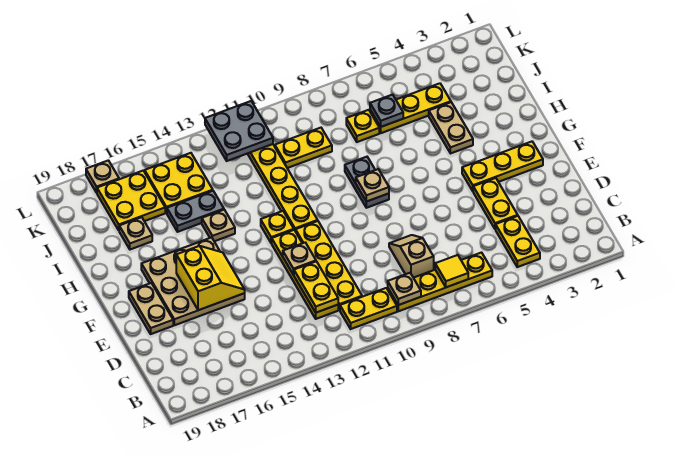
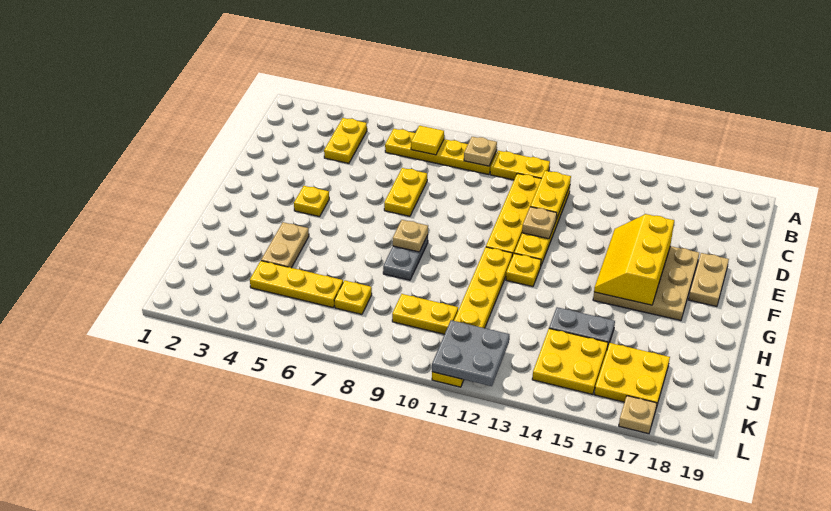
tan 1x2 slope [389,235,434,278] -> none
yellow 1x2 plate [473,178,518,229] -> yellow 1x2 plate moved to [384,168,427,216]
yellow 2x2 slope [176,246,245,310] -> yellow 2x3 slope [594,214,674,305]
yellow 1x3 plate [462,142,543,191] -> yellow 1x1 plate [294,186,329,217]
tan 1x1 plate [202,210,235,241] -> none
tan 1x1 plate [119,217,152,250] -> none
grey 1x1 plate [370,95,403,127] -> none

